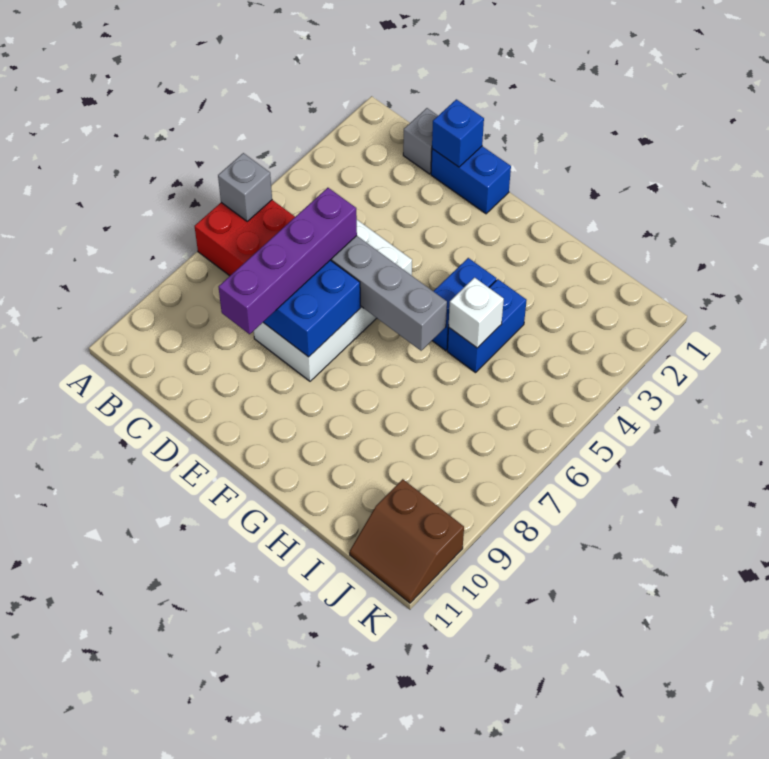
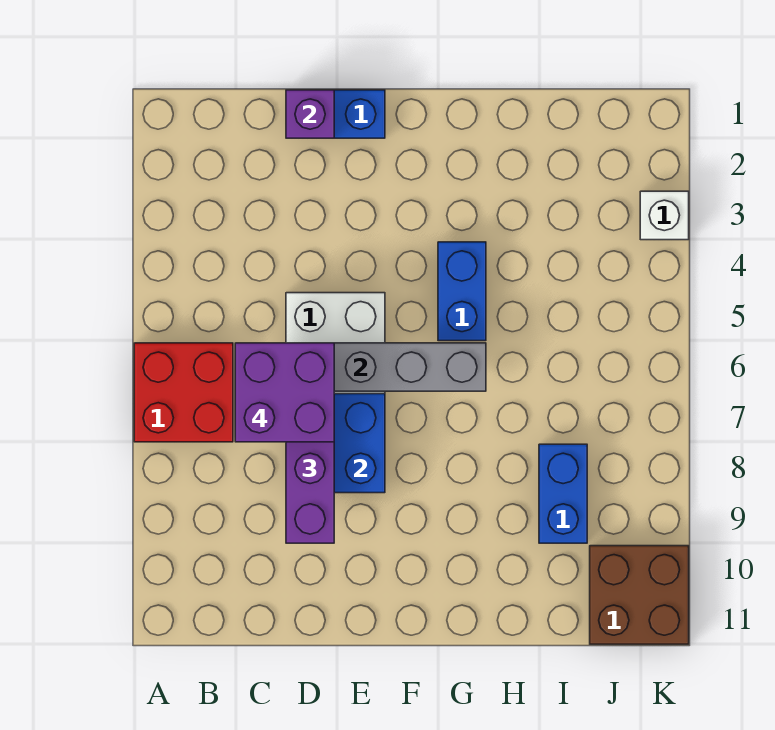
grey 1x1 brick [218,153,272,221] -> none
grey 1x1 brick [403,108,438,174] -> none
none -> purple 2x2 brick [235,343,334,442]
blue 1x1 brick [432,99,484,167] -> purple 1x1 brick [286,90,334,138]
blue 1x2 brick [447,279,527,373] -> blue 1x2 brick moved to [539,444,587,543]
white 1x1 brick [449,278,504,348] -> white 1x1 brick moved to [640,191,689,240]
brown 2x2 slope [350,479,464,603] -> brown 2x2 brick [590,546,689,644]

